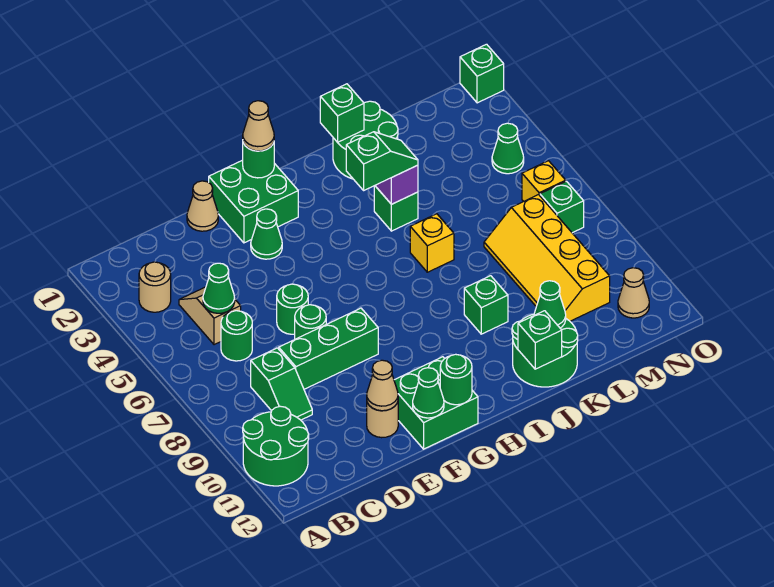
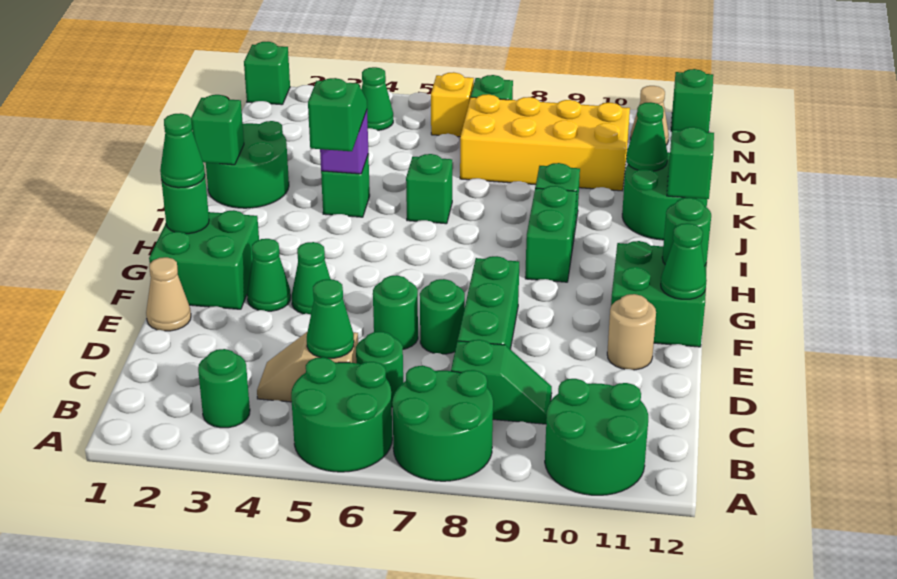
none -> green 2x2 round brick [291,357,392,472]
none -> green 2x2 round brick [392,366,493,481]
tan 1x1 round brick [139,262,171,312] -> green 1x1 round brick [198,349,250,428]
tan 1x1 cone [367,360,398,411] -> none
none -> green 1x1 cone [292,242,330,315]
tan 1x1 cone [243,101,274,151] -> green 1x1 cone [160,113,205,188]
none -> green 1x2 brick [525,186,577,282]
yellow 1x1 brick [410,214,454,272] -> green 1x1 brick [406,154,452,224]
yellow 2x4 slope [484,195,610,321] -> yellow 2x4 brick [460,94,630,191]
none -> green 1x1 brick [671,69,713,132]

